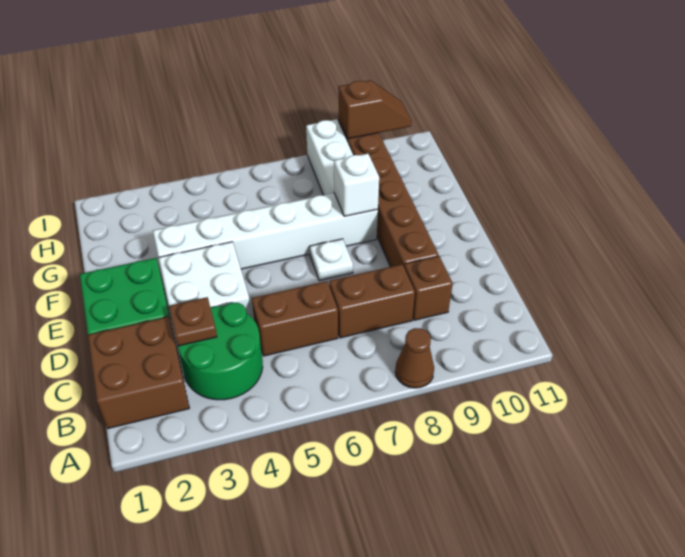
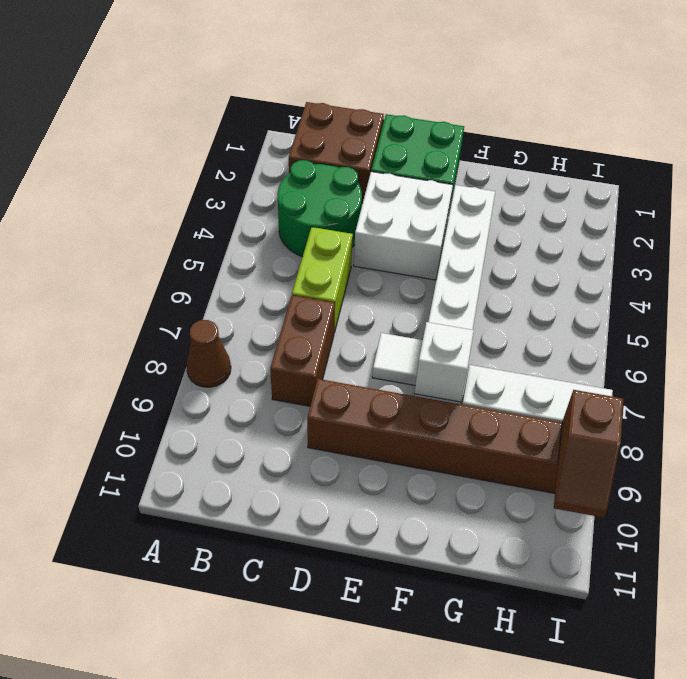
brown 1x1 plate [169,297,217,346] -> none
brown 1x2 brick [251,281,338,356] -> lime 1x2 brick [292,227,353,333]
brown 1x1 brick [404,256,453,320] -> none
white 1x1 plate [309,239,353,281] -> white 1x1 tile [372,333,423,385]

